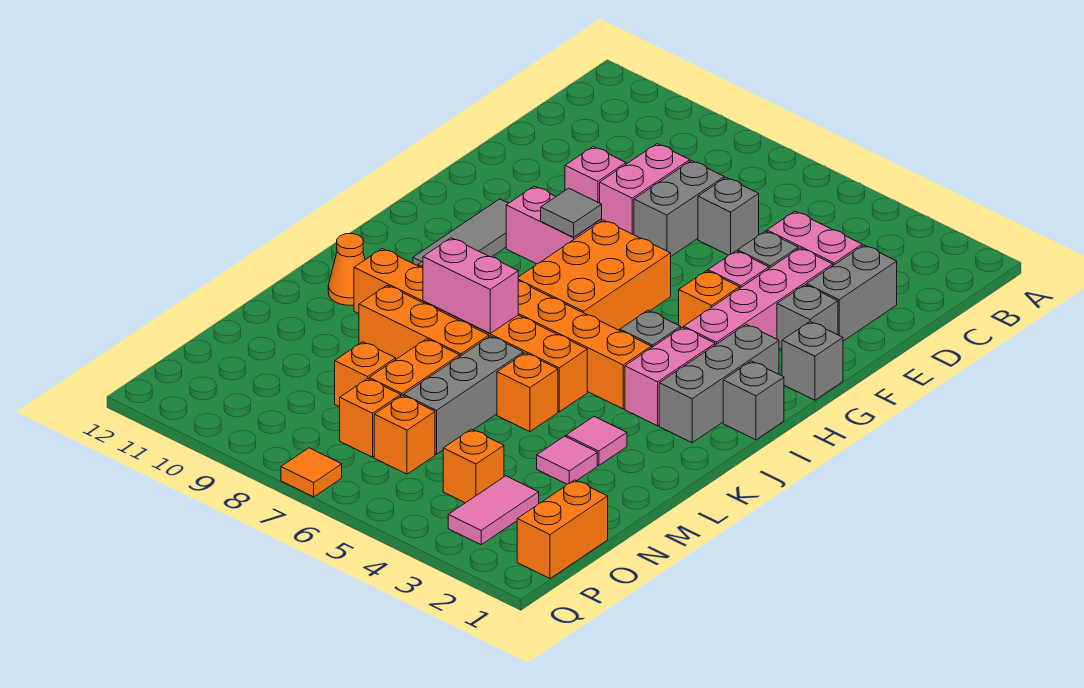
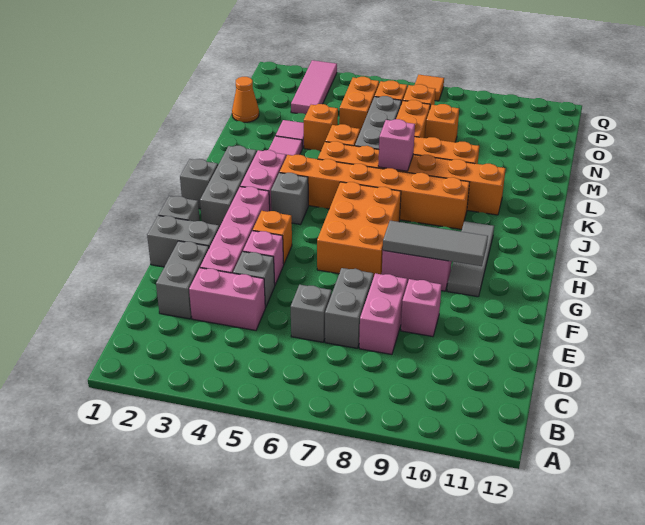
grey 1x1 brick [777,285,838,350] -> grey 1x2 brick [147,216,219,267]
grey 1x1 tile [541,188,602,237] -> grey 1x3 tile [383,221,488,266]
pink 1x2 brick [423,238,518,333] -> pink 1x1 brick [378,119,415,171]
orange 1x1 cone [328,233,365,305] -> orange 1x1 cone moved to [232,77,259,122]
orange 1x2 brick [517,480,608,579] -> orange 1x2 brick moved to [339,77,379,131]
pink 1x2 tile [448,476,539,545] -> pink 1x3 tile [291,60,337,114]
orange 1x1 brick [443,429,504,503] -> orange 1x1 brick moved to [303,104,338,151]

